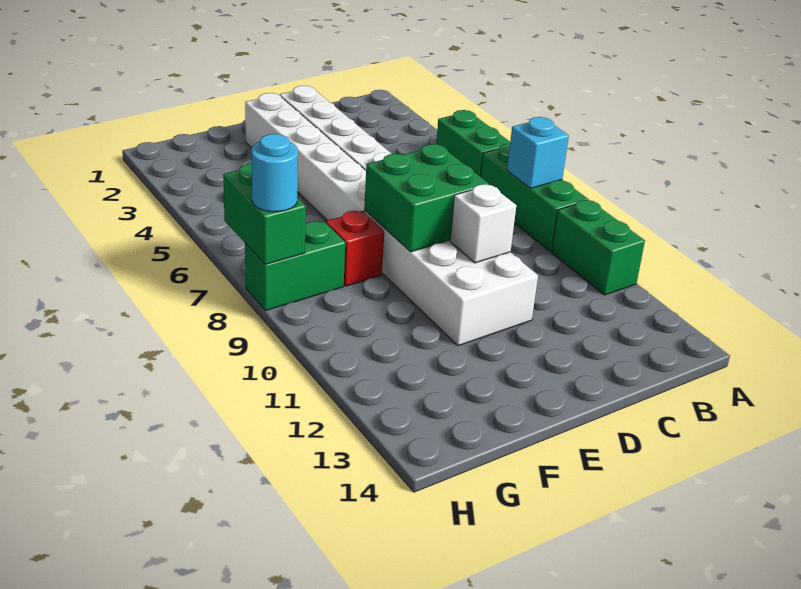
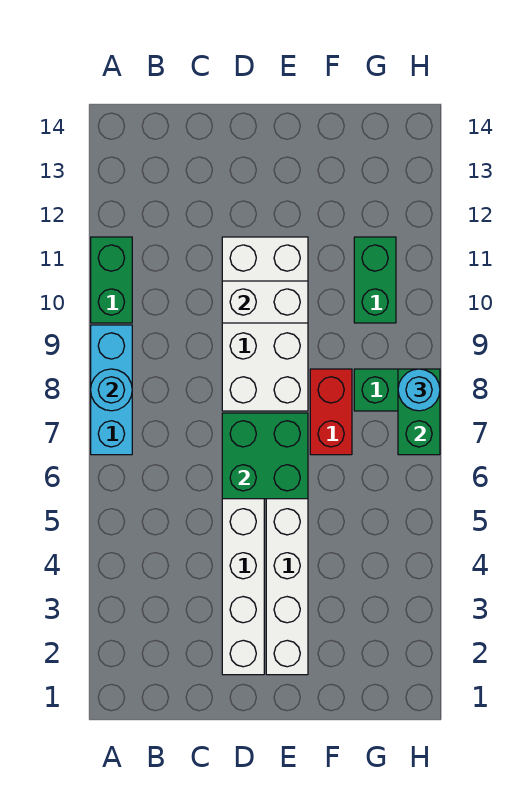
green 1x2 brick [436,110,510,177] -> green 1x2 brick moved to [354,237,396,323]
green 1x3 brick [481,144,589,252] -> cyan 1x3 brick [91,325,132,455]
cyan 1x1 brick [507,117,569,188] -> cyan 1x1 round brick [91,369,132,411]
green 2x2 brick [364,144,489,252] -> green 2x2 brick moved to [222,413,308,499]
white 1x1 brick [450,184,516,263] -> white 1x2 brick [222,281,308,323]
red 1x1 brick [326,211,384,286] -> red 1x2 brick [310,369,352,455]

